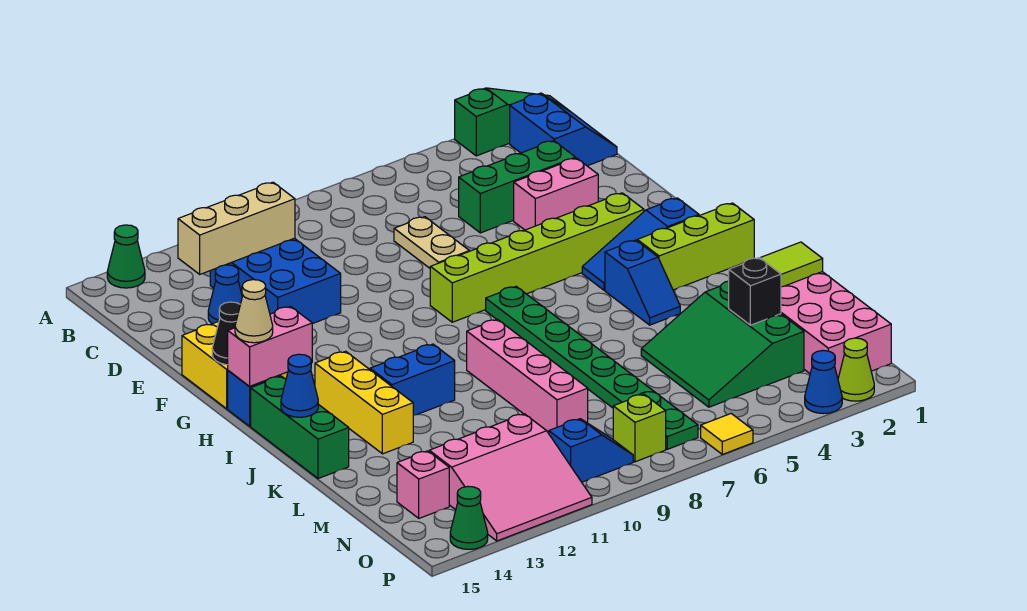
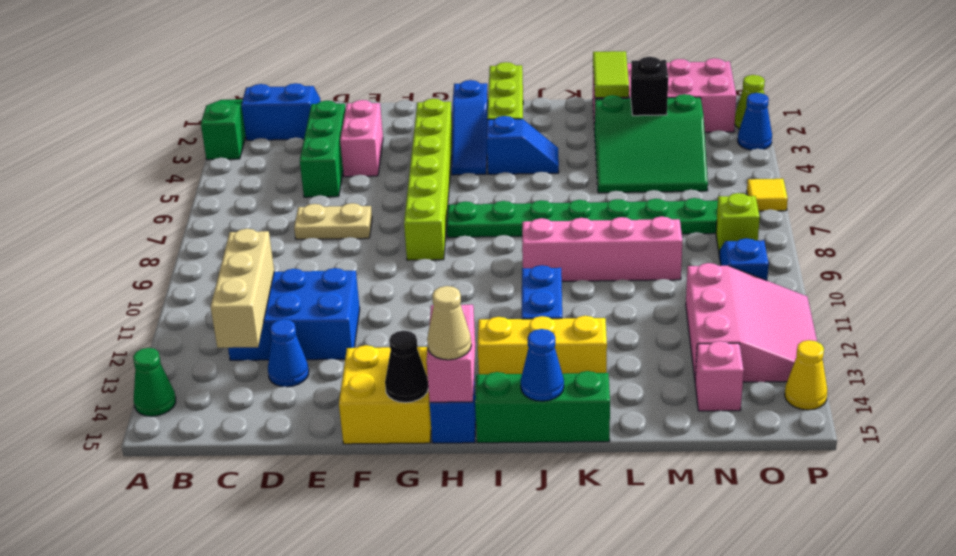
green 1x1 cone [450,486,488,549] -> yellow 1x1 cone [785,340,827,410]

